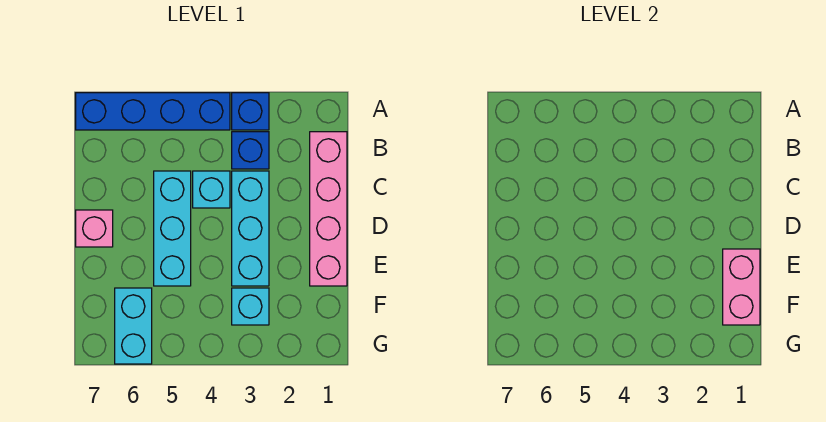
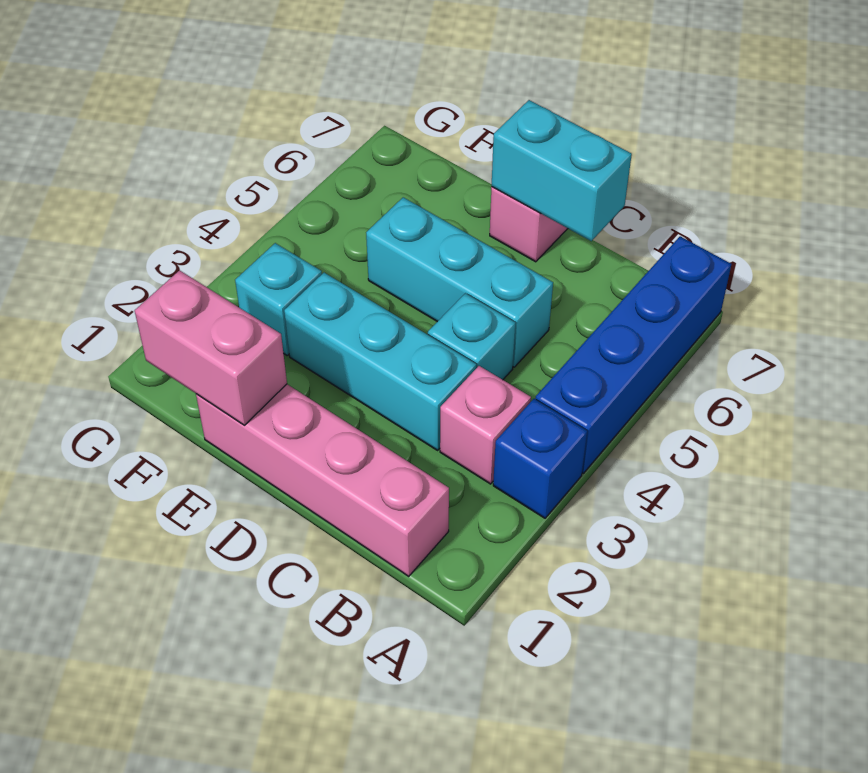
blue 1x1 brick [232,132,269,169] -> pink 1x1 brick [440,366,531,484]
cyan 1x2 brick [115,288,152,364] -> cyan 1x2 brick moved to [492,100,632,241]

